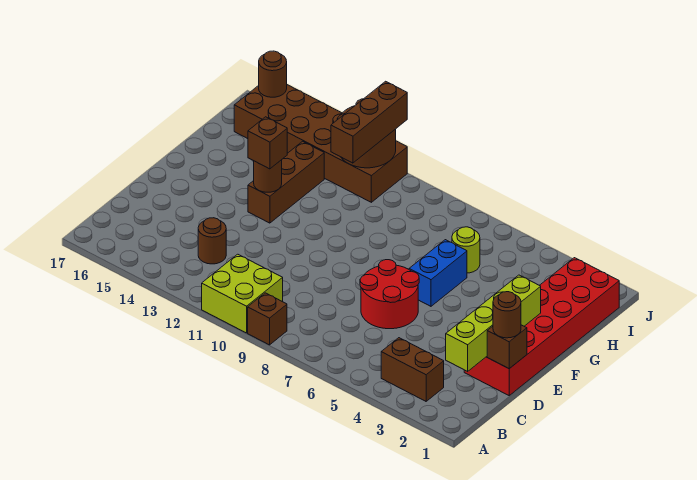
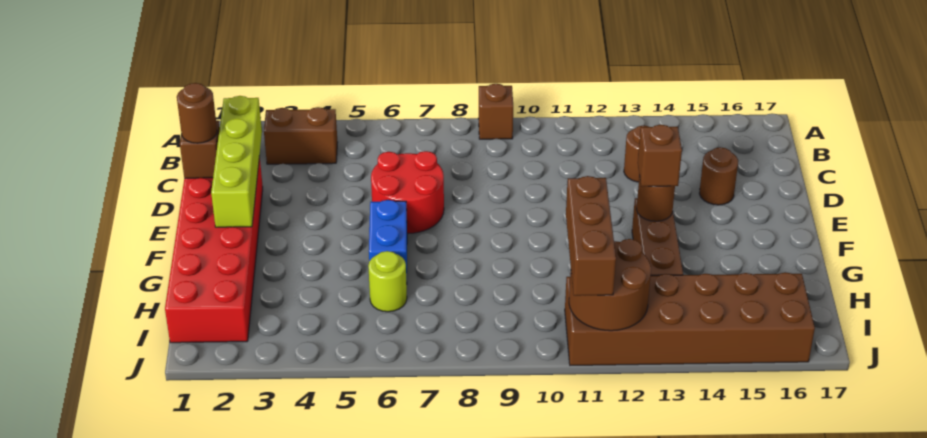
lime 2x2 brick [202,254,283,333] -> none
brown 1x1 round brick [259,51,287,97] -> brown 1x1 round brick moved to [699,147,738,205]

